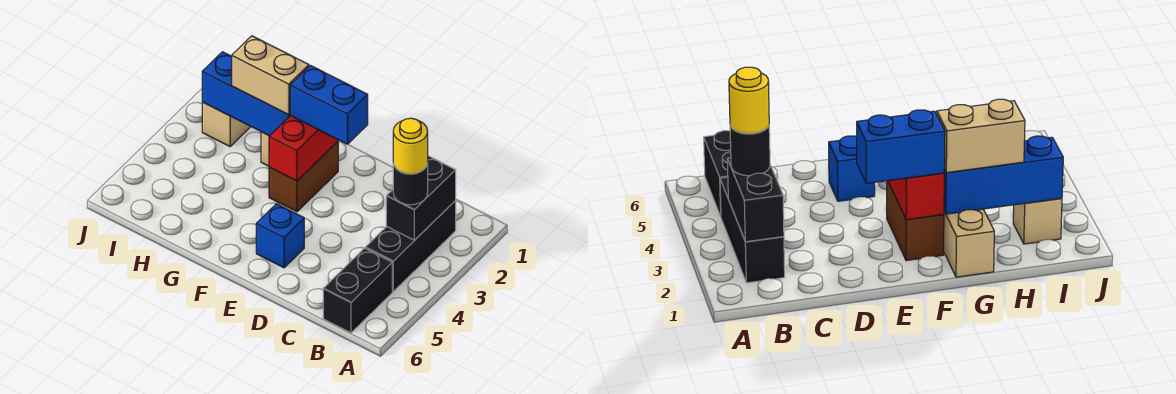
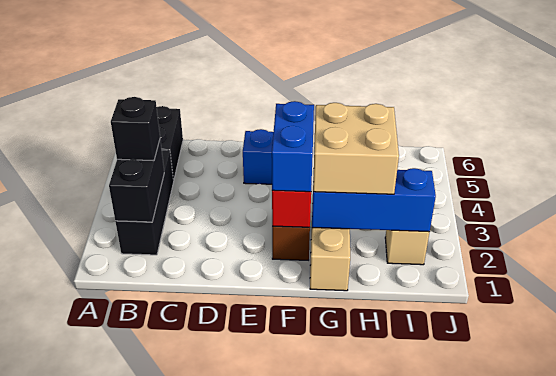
black 1x1 round brick [393,163,428,205] -> black 1x1 brick [111,97,160,161]
yellow 1x1 round brick [393,118,428,174] -> none
blue 1x2 brick [290,66,368,144] -> blue 1x2 brick turned to [272,101,314,192]
tan 1x2 brick [232,36,309,115] -> tan 2x2 brick [313,103,399,194]

